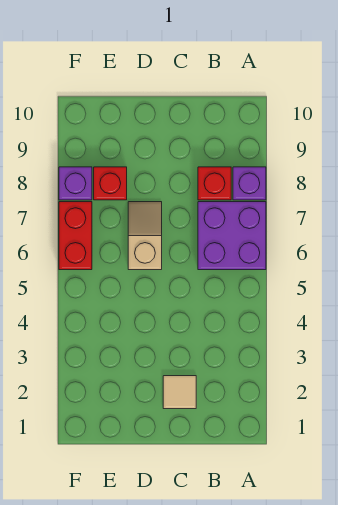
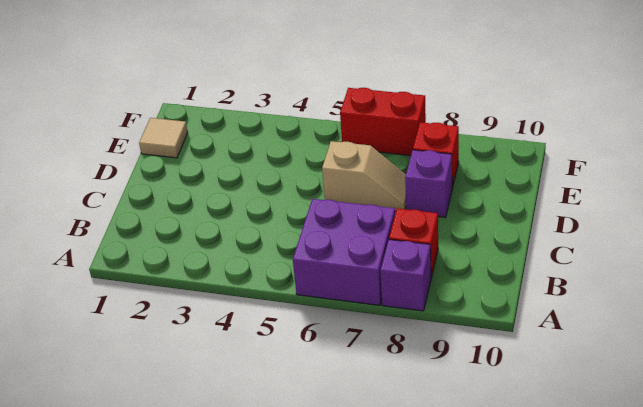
tan 1x1 tile [163,376,196,409] -> tan 1x1 tile moved to [139,118,188,158]
purple 1x1 brick [59,167,92,200] -> purple 1x1 brick moved to [405,150,452,217]

